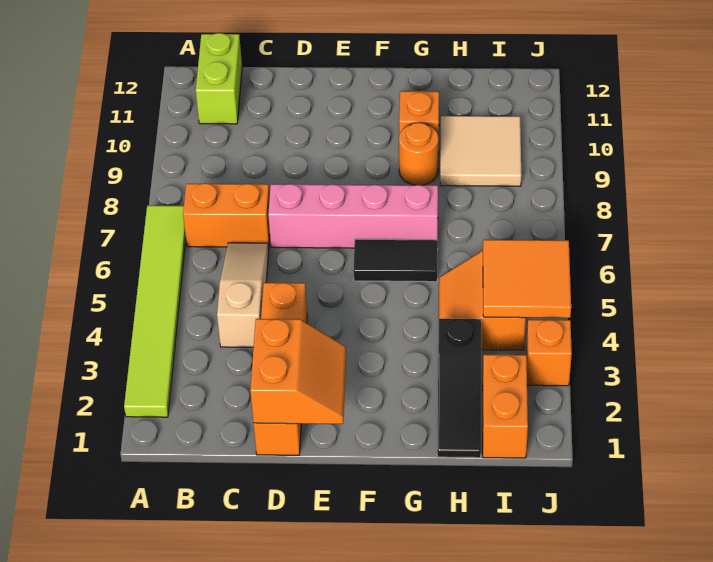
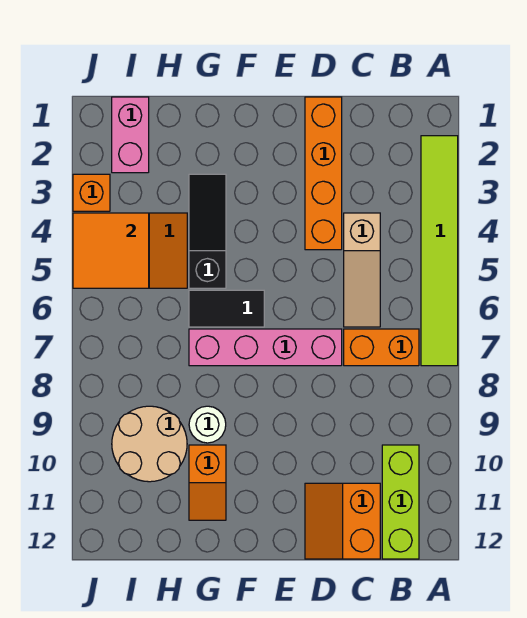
lime 1x2 brick [196,33,242,124] -> lime 1x3 brick [382,445,419,559]
orange 2x2 slope [250,319,346,424] -> orange 2x2 slope moved to [305,483,380,559]
orange 1x1 round brick [399,123,439,185] -> white 1x1 round brick [189,406,226,443]
black 1x3 slope [437,319,481,458] -> black 1x3 slope moved to [189,174,226,288]
tan 2x2 tile [440,116,521,186] -> tan 2x2 round brick [112,406,187,482]
orange 1x2 brick [482,355,528,458] -> pink 1x2 brick [112,97,149,173]

